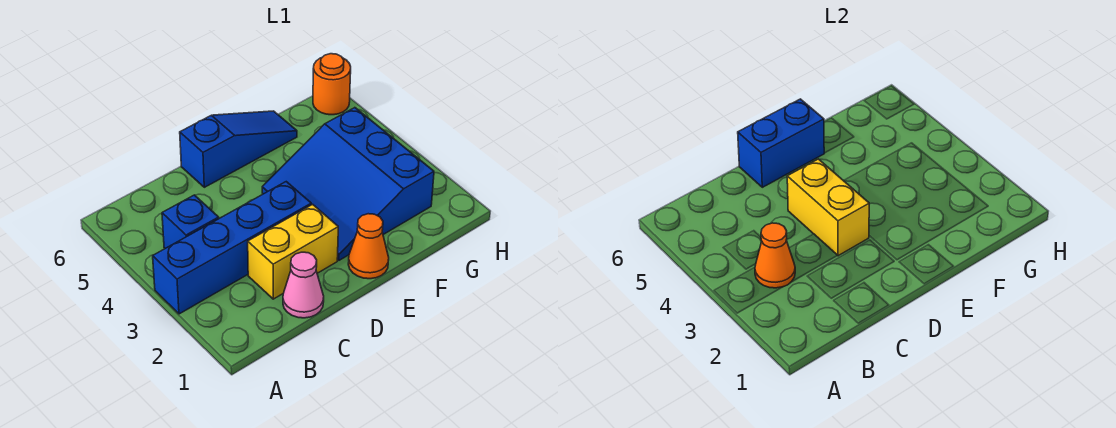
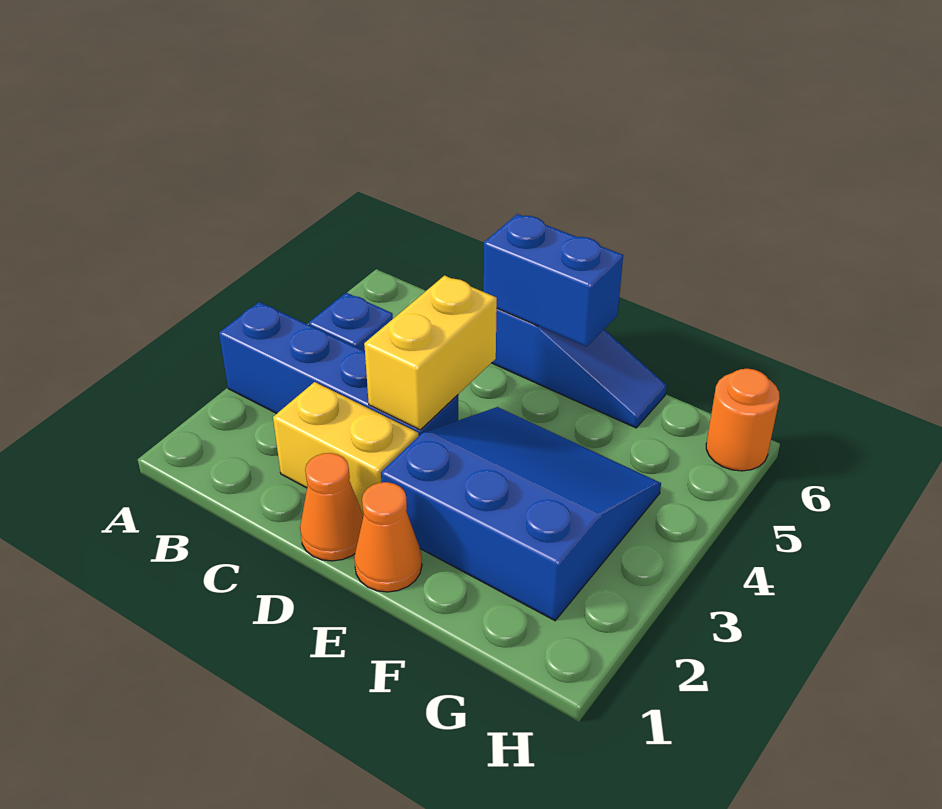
orange 1x1 cone [755,223,795,288] -> orange 1x1 cone moved to [300,453,363,561]
pink 1x1 cone [283,252,324,318] -> none
blue 3x3 slope [262,108,434,260] -> blue 3x3 slope turned to [381,407,661,621]

